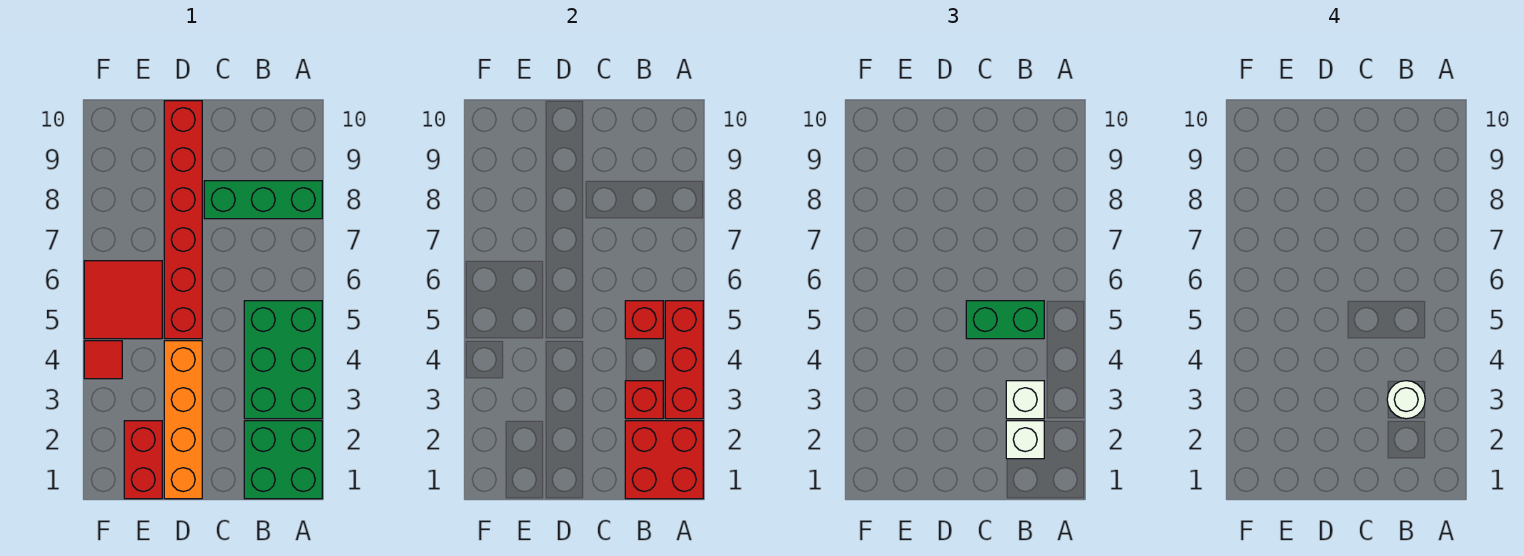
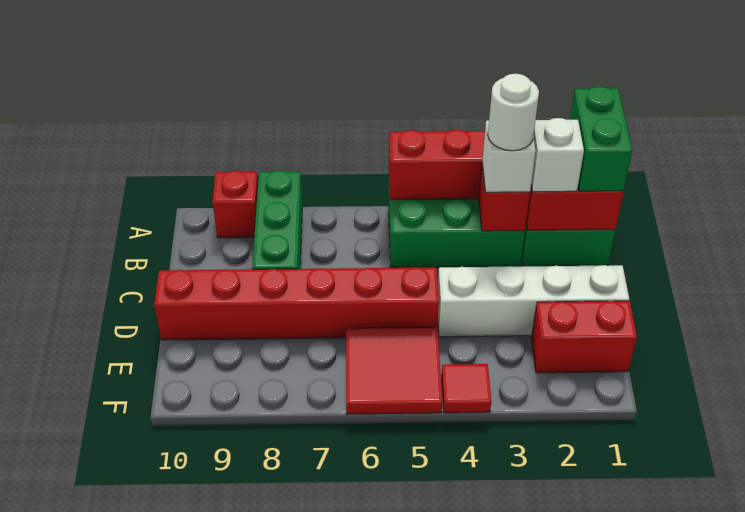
red 1x1 brick [625,301,663,339] -> red 1x1 brick moved to [212,171,258,238]
green 1x2 brick [966,301,1044,339] -> green 1x2 brick moved to [570,86,632,191]
orange 1x4 brick [164,341,202,499] -> white 1x4 brick [438,265,629,337]

